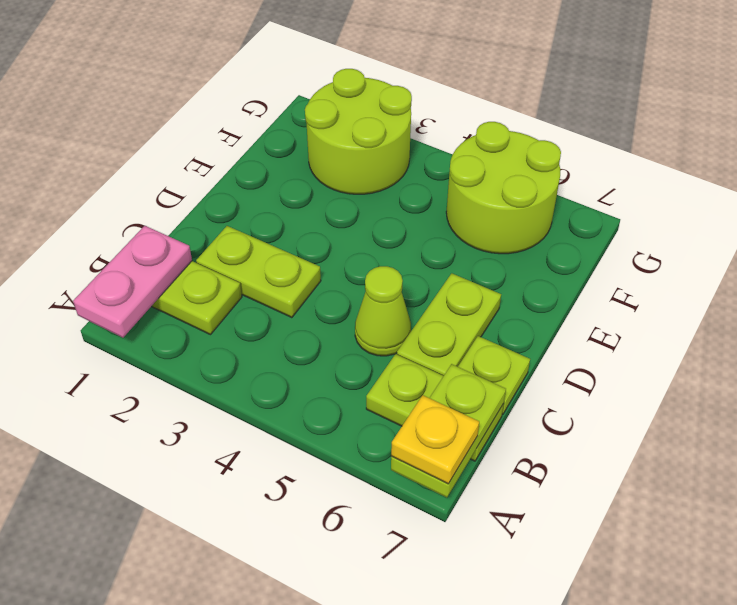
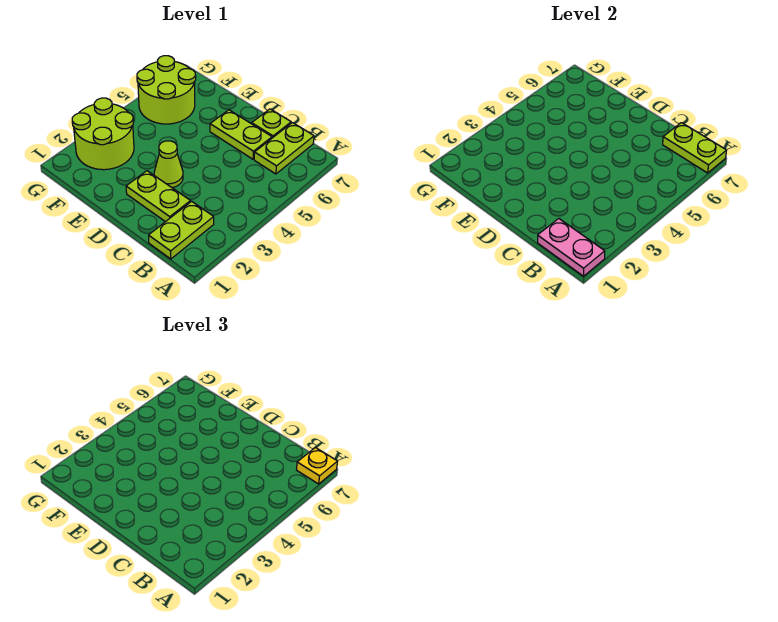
lime 1x2 plate [196,226,321,318] -> lime 1x2 plate turned to [126,171,191,222]
lime 1x1 cone [355,266,411,356] -> lime 1x1 cone moved to [154,141,183,188]

